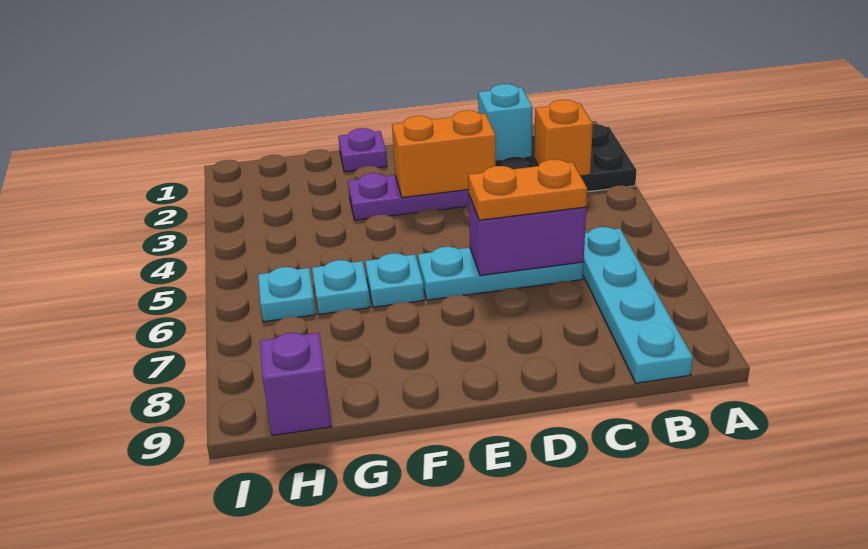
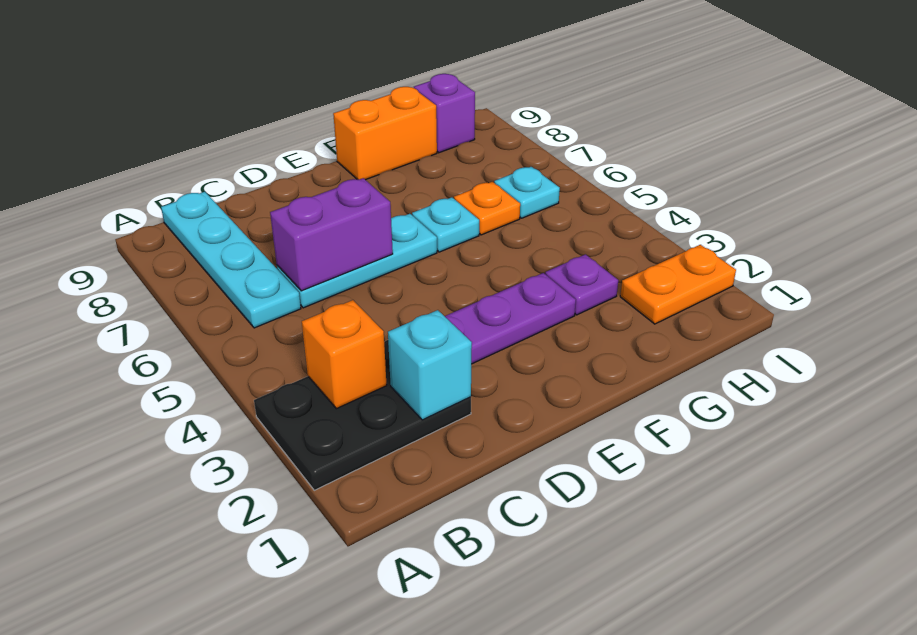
orange 1x2 plate [468,159,587,220] -> orange 1x2 plate moved to [620,245,736,324]
orange 1x2 brick [392,110,496,198] -> orange 1x2 brick moved to [333,87,437,180]
purple 1x1 plate [338,128,387,172] -> purple 1x1 plate moved to [545,254,618,315]
cyan 1x1 plate [312,260,370,314] -> orange 1x1 plate [454,182,520,235]

